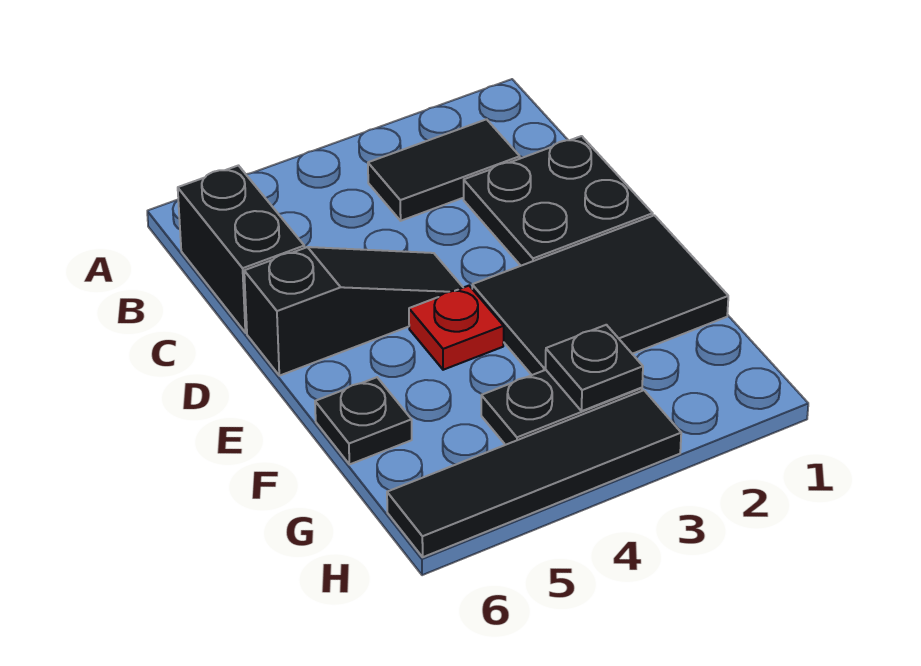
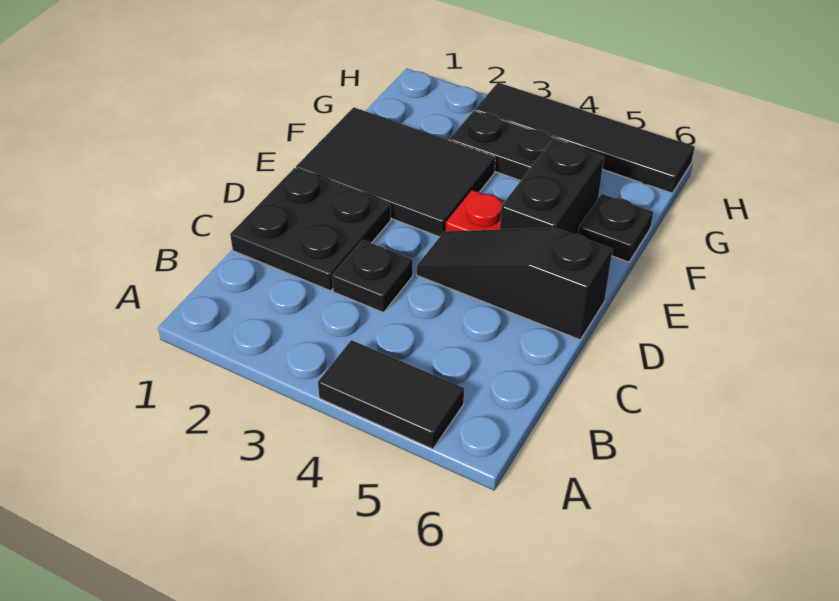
black 1x2 tile [368,119,520,221] -> black 1x2 tile moved to [318,340,464,449]
black 1x2 brick [178,166,304,333] -> black 1x2 brick moved to [500,139,604,234]
black 1x1 plate [546,325,643,411] -> black 1x1 plate moved to [332,240,413,313]

